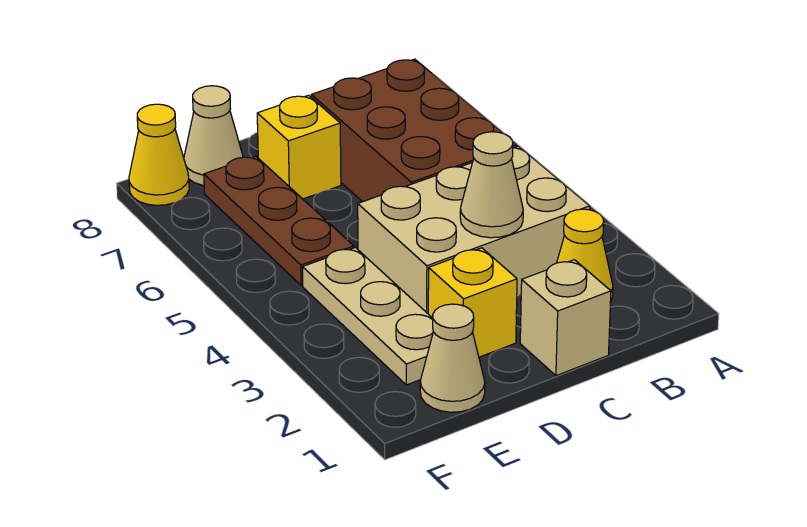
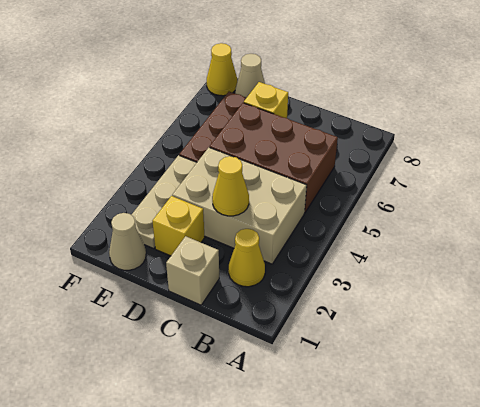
brown 2x3 brick [311,59,517,202] -> brown 2x3 brick turned to [210,103,338,212]
tan 1x1 cone [460,132,523,238] -> yellow 1x1 cone [212,156,249,216]

